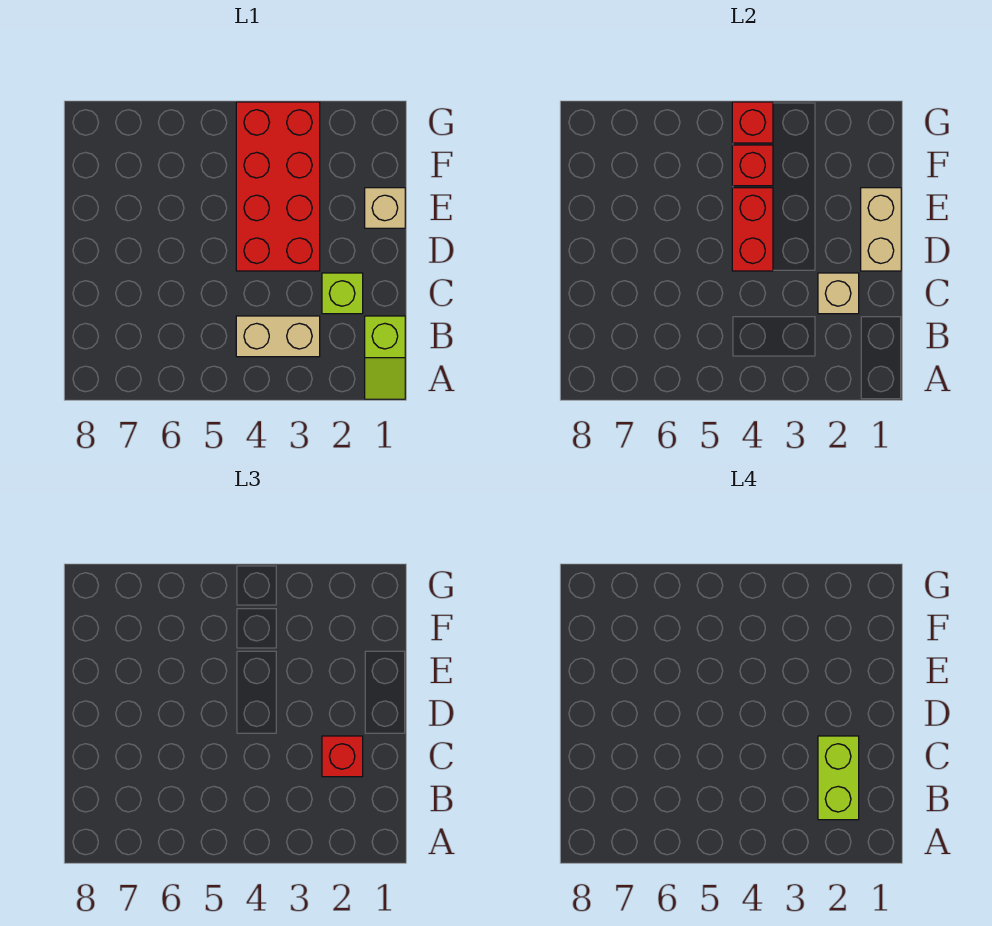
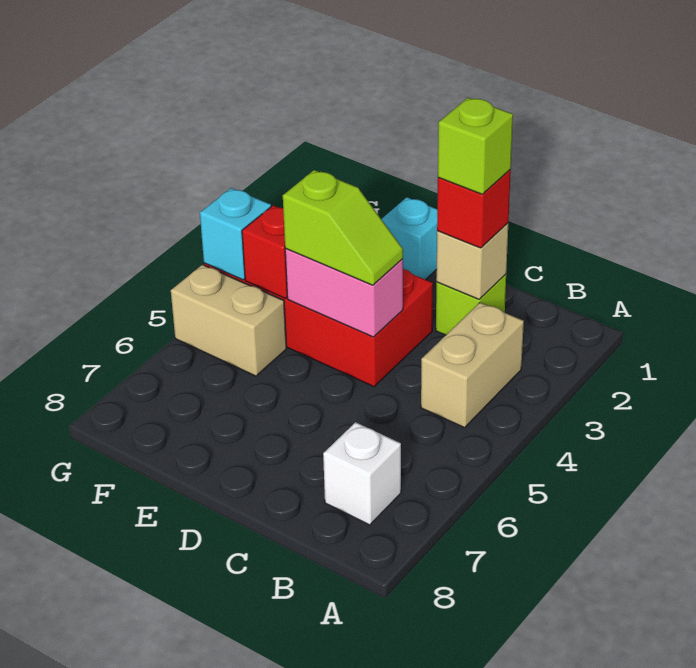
lime 1x2 slope [365,316,405,399] -> lime 1x2 slope moved to [283,170,403,285]
lime 1x2 brick [818,736,859,820] -> lime 1x1 brick [438,98,513,194]
none -> white 1x1 brick [323,422,401,525]
tan 1x2 brick [861,188,901,271] -> tan 1x2 brick moved to [171,265,286,376]
red 1x2 brick [732,188,773,271] -> pink 1x2 brick [285,249,403,337]
tan 1x1 brick [365,188,405,228] -> cyan 1x1 brick [381,197,437,280]
red 1x1 brick [732,102,773,143] -> cyan 1x1 brick [200,188,271,280]

